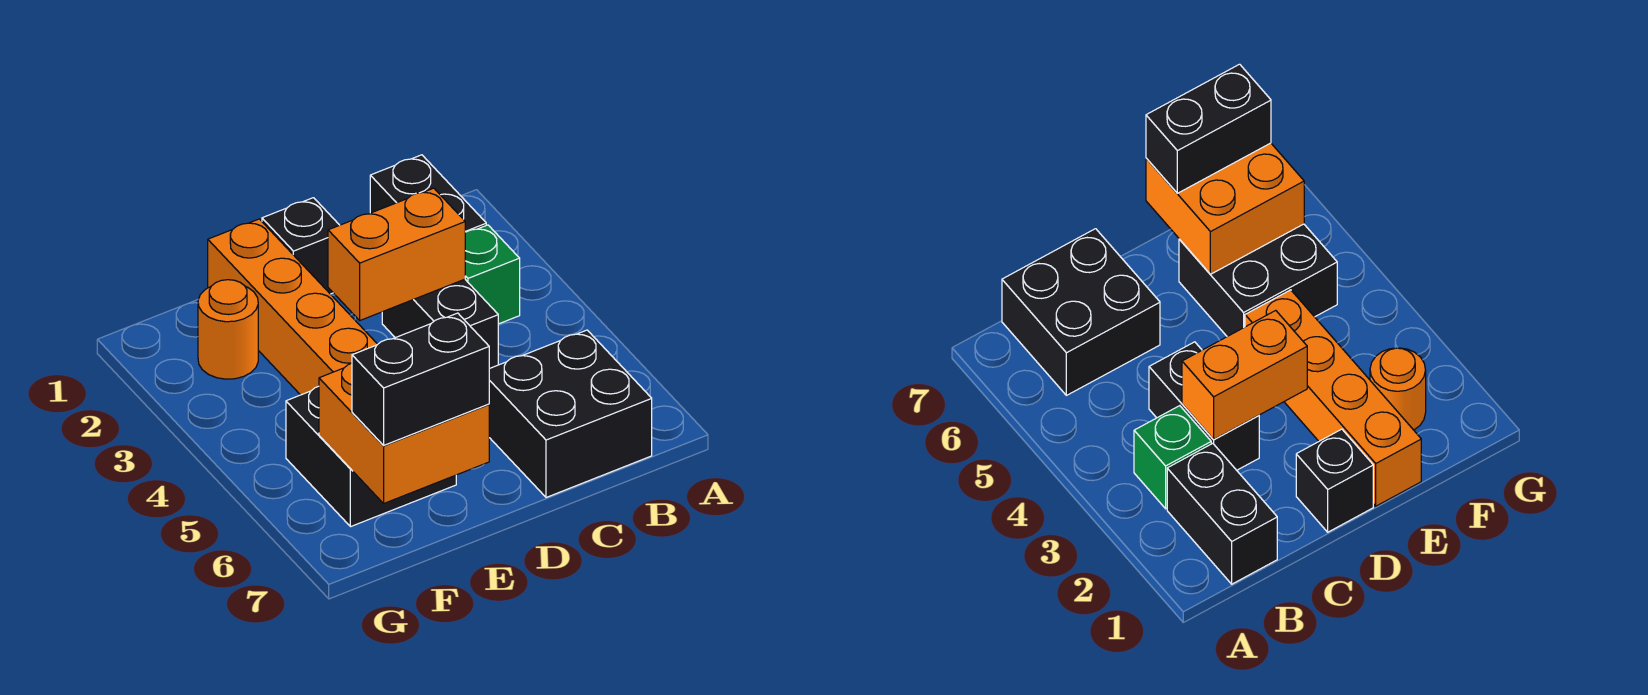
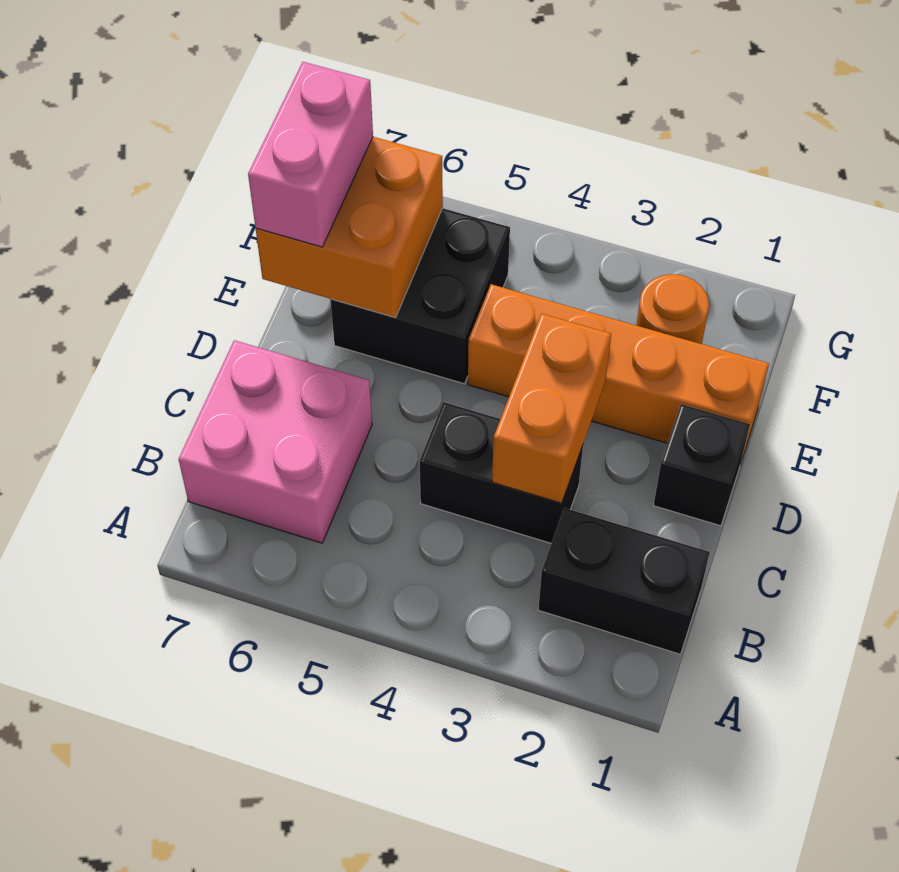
green 1x1 brick [465,225,520,324] -> none
black 2x2 brick [489,330,652,497] -> pink 2x2 brick [179,340,372,543]
black 1x2 brick [352,313,489,445] -> pink 1x2 brick [248,62,373,247]

